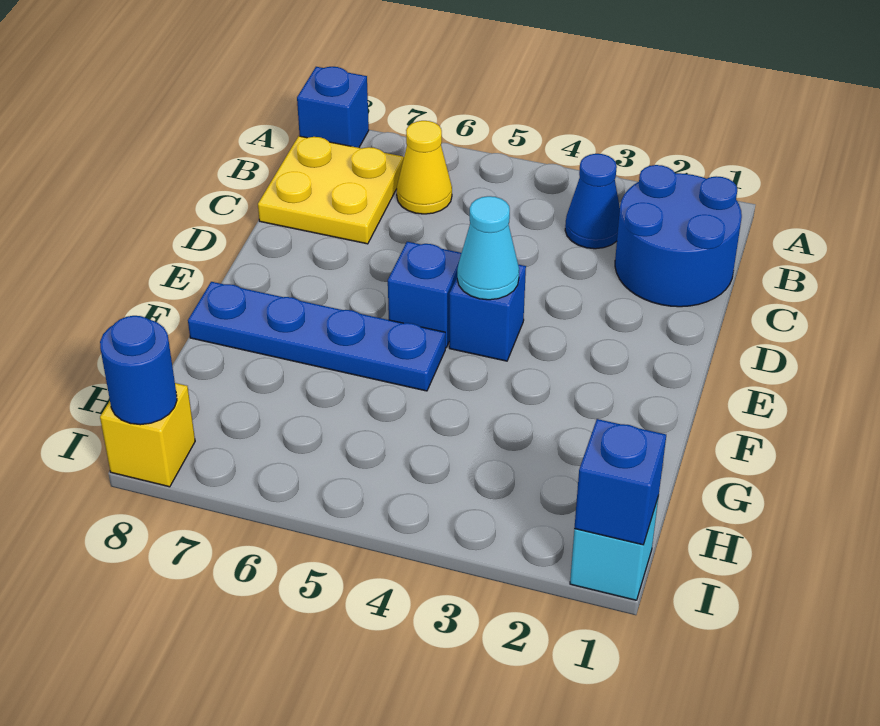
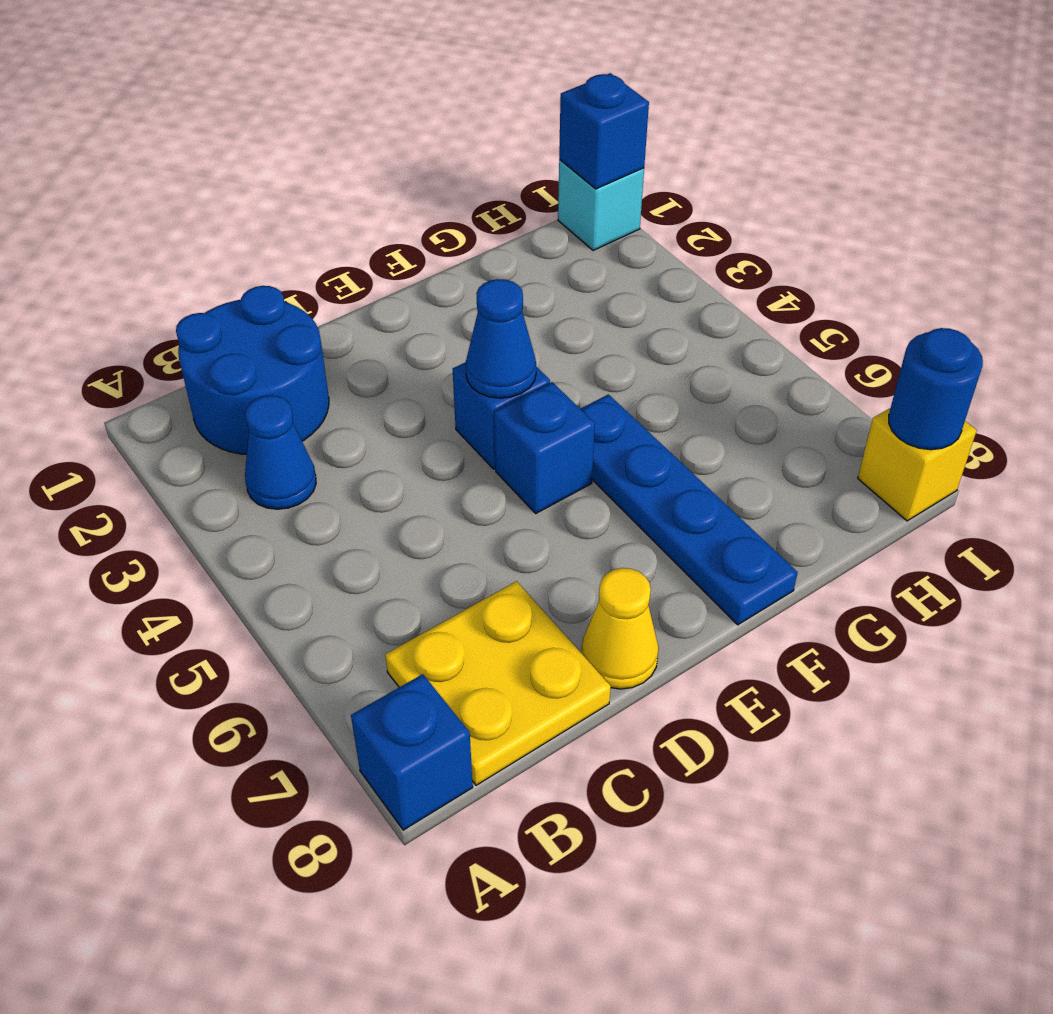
yellow 1x1 cone [397,121,452,214] -> yellow 1x1 cone moved to [581,568,659,689]
cyan 1x1 cone [457,196,519,300] -> blue 1x1 cone [466,279,536,398]

